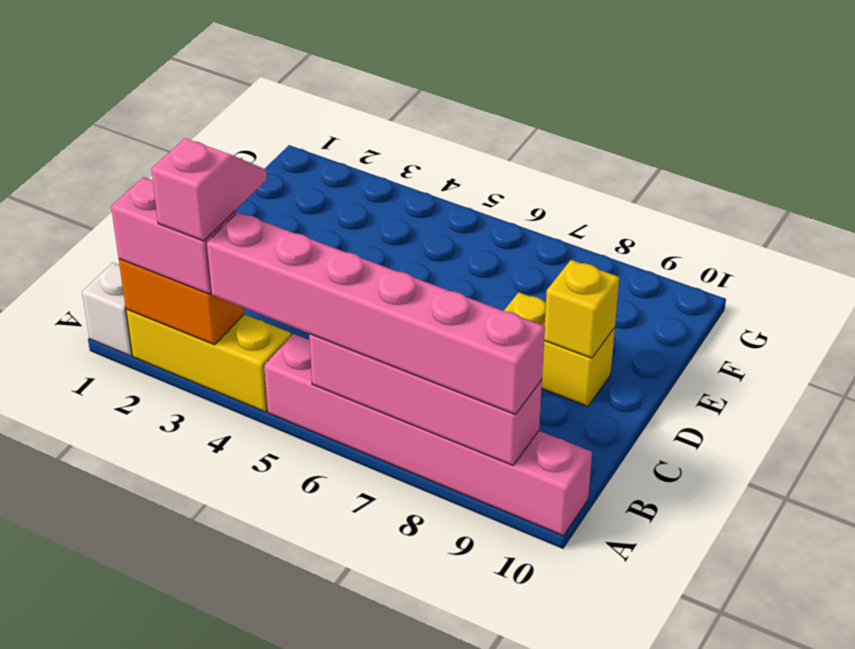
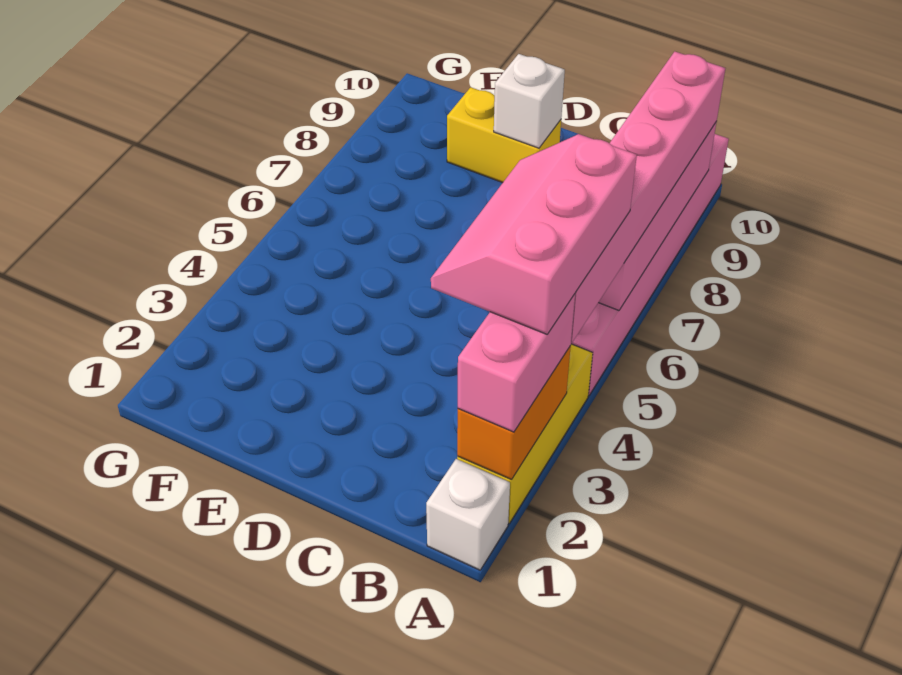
pink 1x2 slope [151,138,267,241] -> pink 2x3 slope [431,134,637,334]
yellow 1x2 brick [504,292,615,406] -> yellow 1x2 brick turned to [447,87,561,183]
yellow 1x1 brick [544,260,619,358] -> white 1x1 brick [494,54,565,148]

